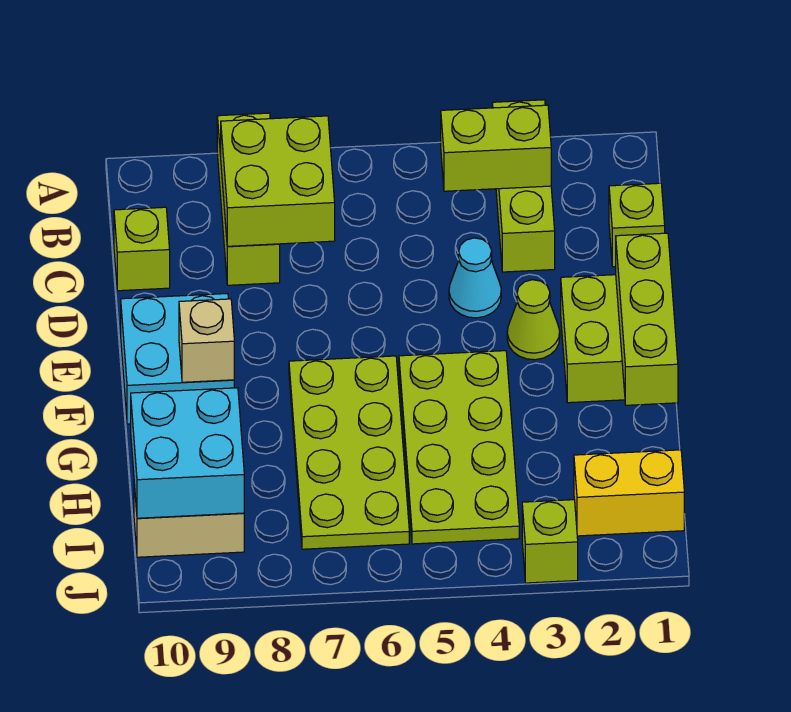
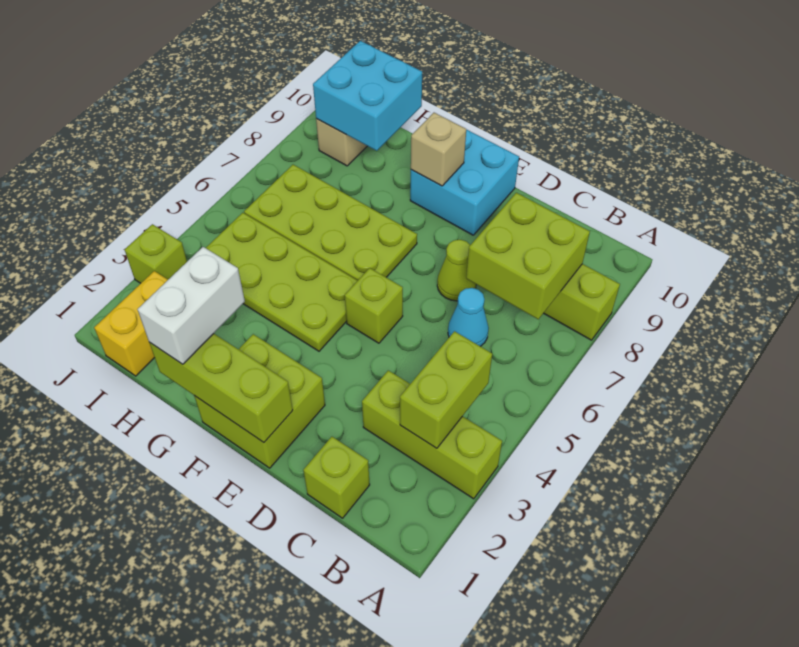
lime 1x1 brick [114,207,170,291] -> lime 1x1 brick moved to [345,268,403,343]
cyan 1x1 cone [449,238,501,318] -> cyan 1x1 cone moved to [448,288,489,346]
lime 1x1 cone [507,280,560,360] -> lime 1x1 cone moved to [437,240,476,301]
none -> white 1x2 brick [138,247,245,364]

